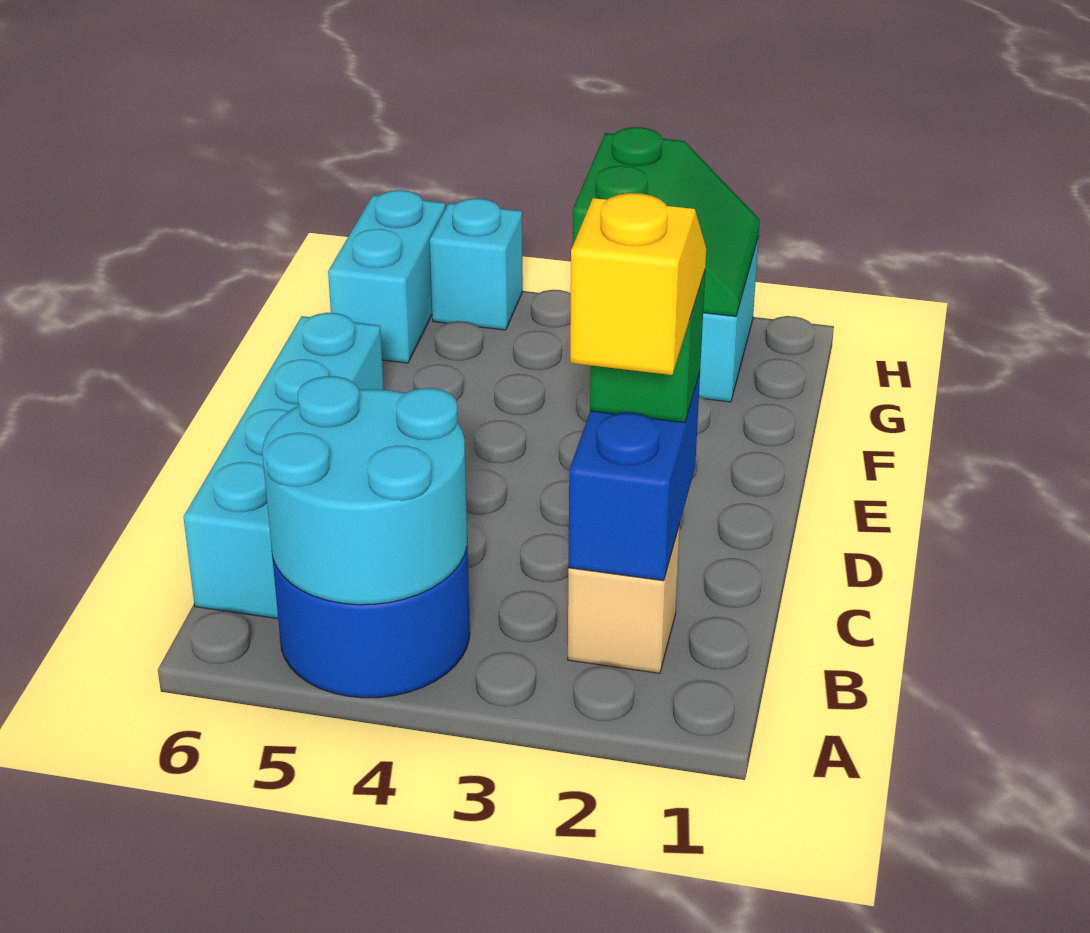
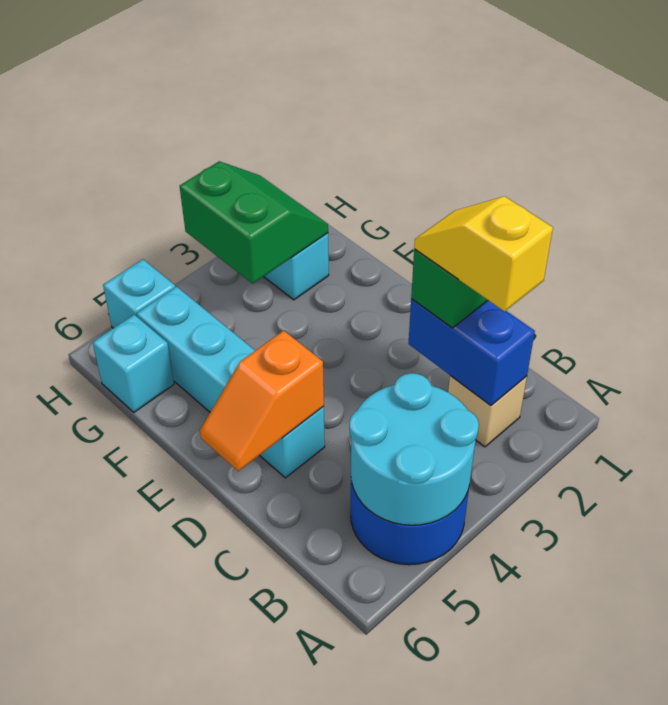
cyan 1x4 brick [183,313,384,619] -> cyan 1x4 brick moved to [137,287,325,478]
none -> orange 1x2 slope [200,331,324,471]
cyan 1x2 brick [328,190,445,363] -> cyan 1x1 brick [93,315,174,412]

